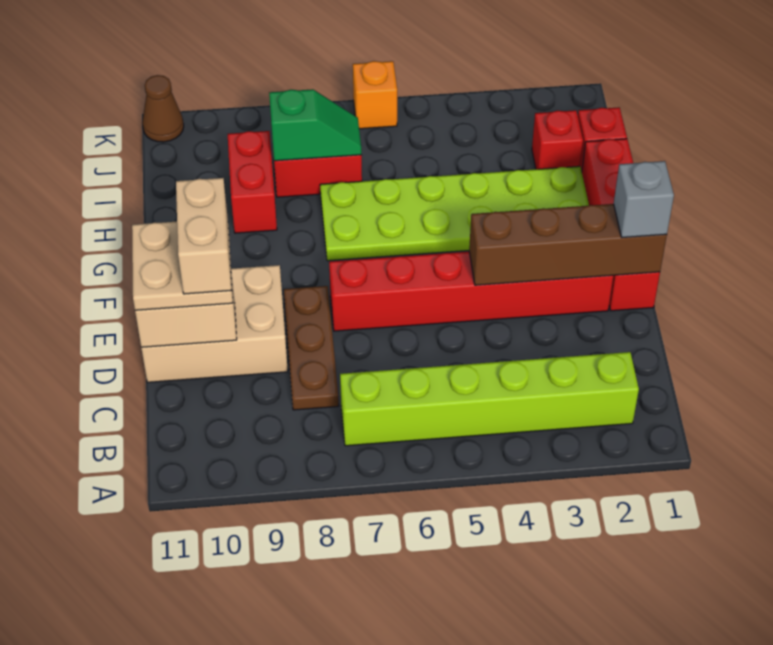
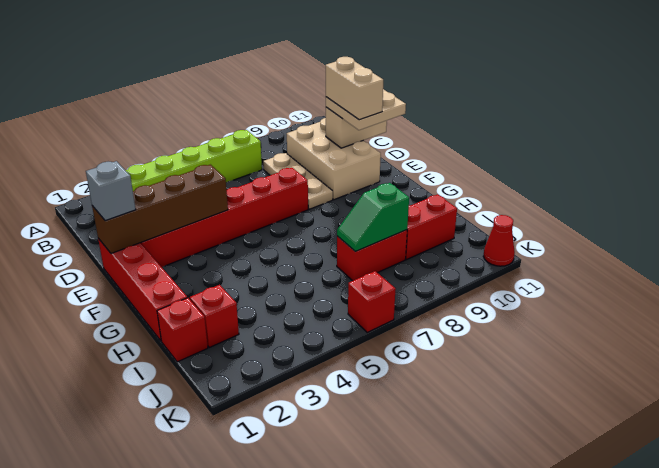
brown 1x3 plate [284,286,339,410] -> tan 1x3 plate [263,153,333,209]
tan 2x3 brick [141,265,288,382] -> tan 2x3 brick turned to [287,118,381,200]
lime 2x6 plate [320,166,589,261] -> none
red 1x2 brick [228,131,277,233] -> red 1x2 brick turned to [405,194,457,259]
orange 1x1 brick [353,61,397,129] -> red 1x1 brick [348,271,395,332]
brown 1x1 cone [142,75,184,142] -> red 1x1 cone [483,215,515,266]

